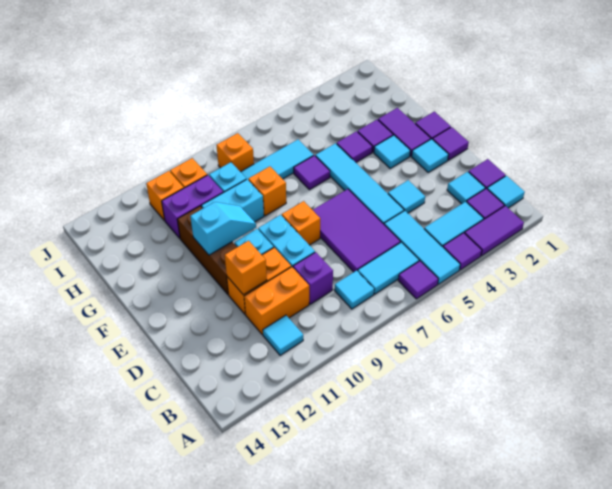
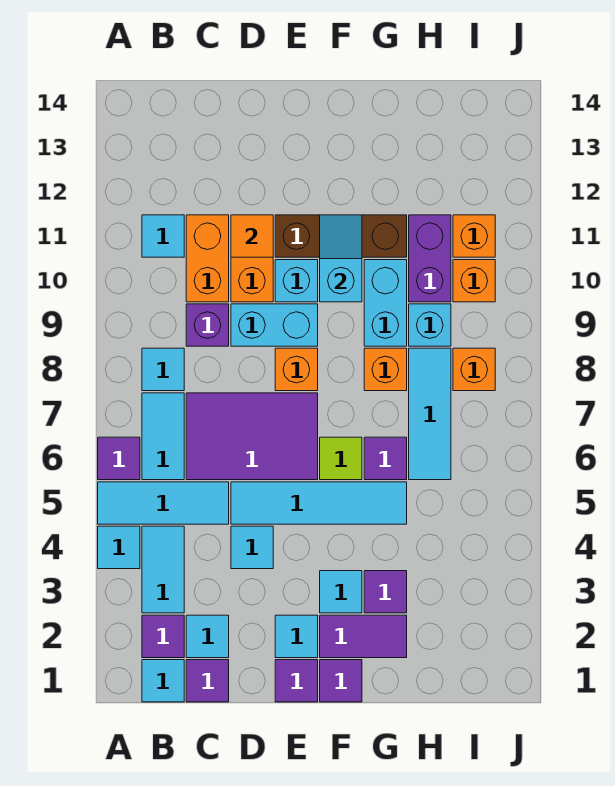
purple 1x2 tile [465,206,524,256] -> none
purple 1x1 tile [443,233,482,270] -> cyan 1x1 tile [98,526,140,569]
orange 1x1 brick [225,241,267,295] -> orange 1x1 tile [231,215,273,257]
none -> lime 1x1 tile [320,437,362,480]
cyan 1x2 slope [190,202,256,255] -> cyan 1x2 slope turned to [320,215,362,302]
purple 1x1 tile [337,131,372,162] -> none

